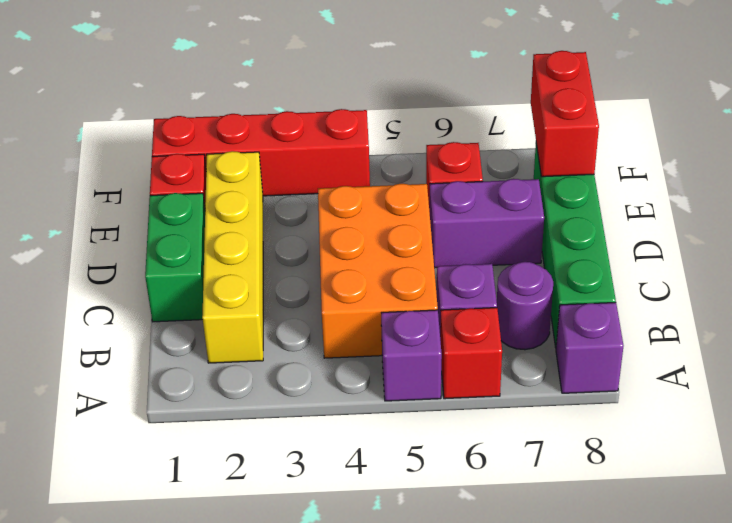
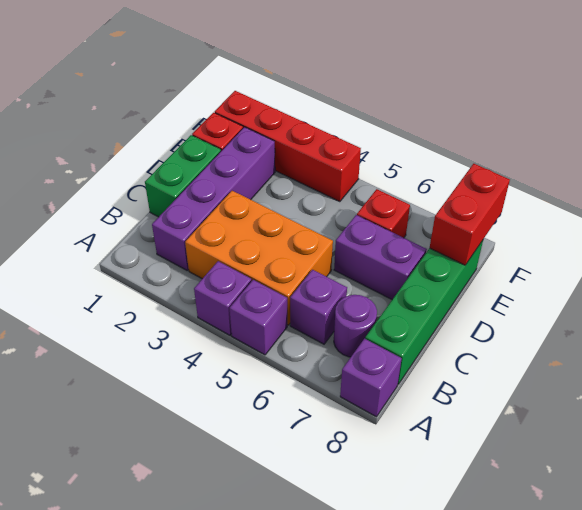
none -> purple 1x1 brick [194,261,251,335]
red 1x1 brick [440,308,502,399] -> none
yellow 1x4 brick [202,151,263,363] -> purple 1x4 brick [152,127,275,270]
orange 2x3 brick [318,184,438,358] -> orange 2x3 brick turned to [185,191,333,325]

